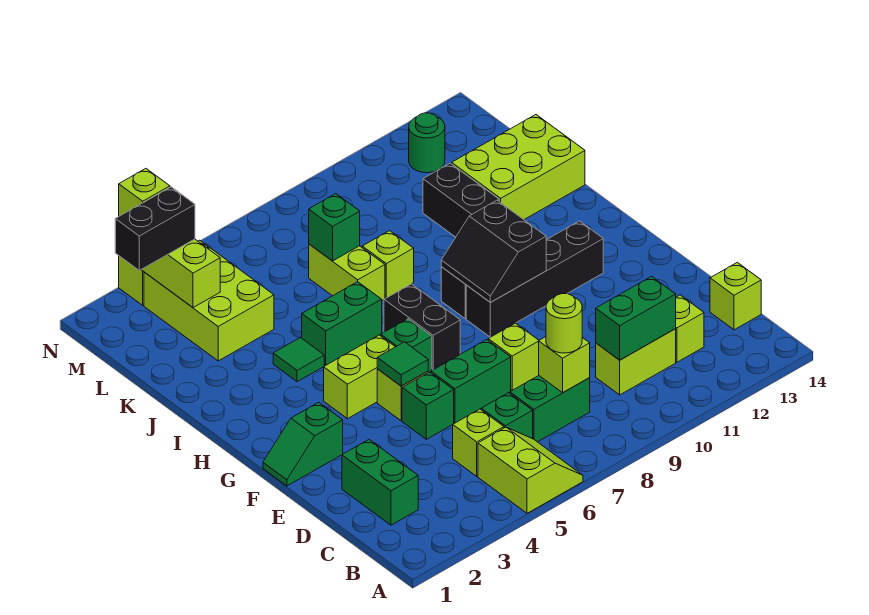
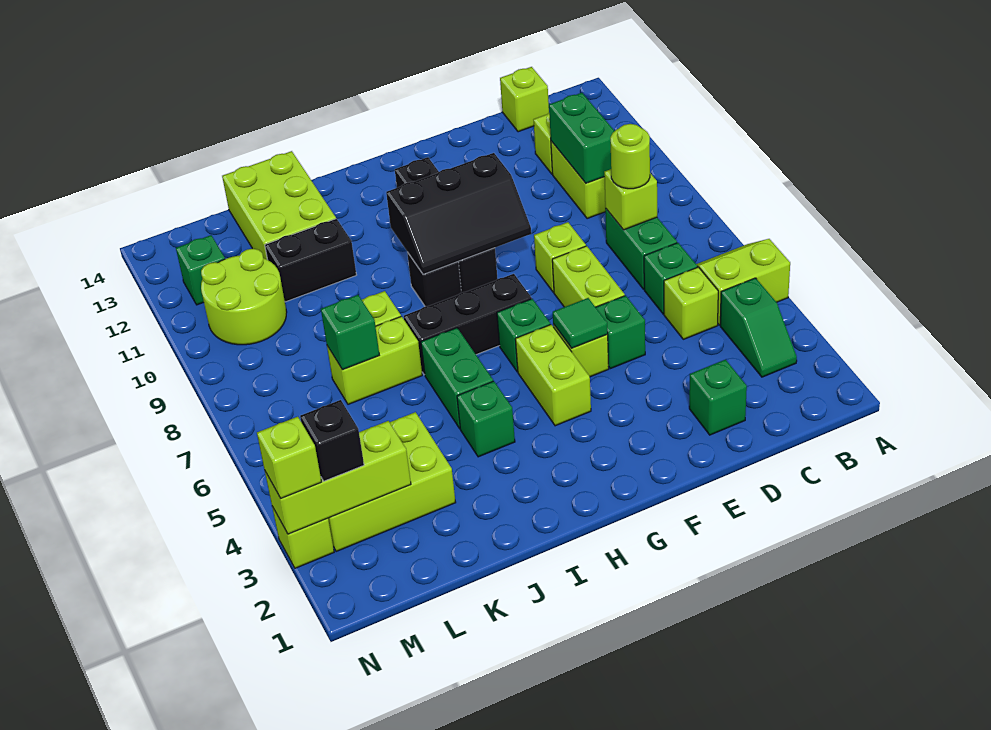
green 1x2 brick [342,440,418,525] -> green 1x1 brick [689,359,747,435]
green 1x2 brick [431,340,511,423] -> lime 1x2 brick [552,246,625,307]
green 1x2 slope [263,402,343,486] -> green 1x2 slope moved to [720,278,797,377]
black 1x2 brick [384,284,460,370] -> black 1x3 brick [404,274,532,375]
black 2x2 slope [441,200,546,303] -> black 2x3 slope [386,153,531,274]
green 1x1 tile [273,338,324,382] -> green 1x1 brick [457,381,515,457]
none -> lime 2x2 round brick [201,249,287,345]
black 1x2 brick [115,187,195,270] -> black 1x1 brick [300,400,364,481]
green 1x1 round brick [409,113,445,173] -> green 1x1 brick [176,235,225,305]

